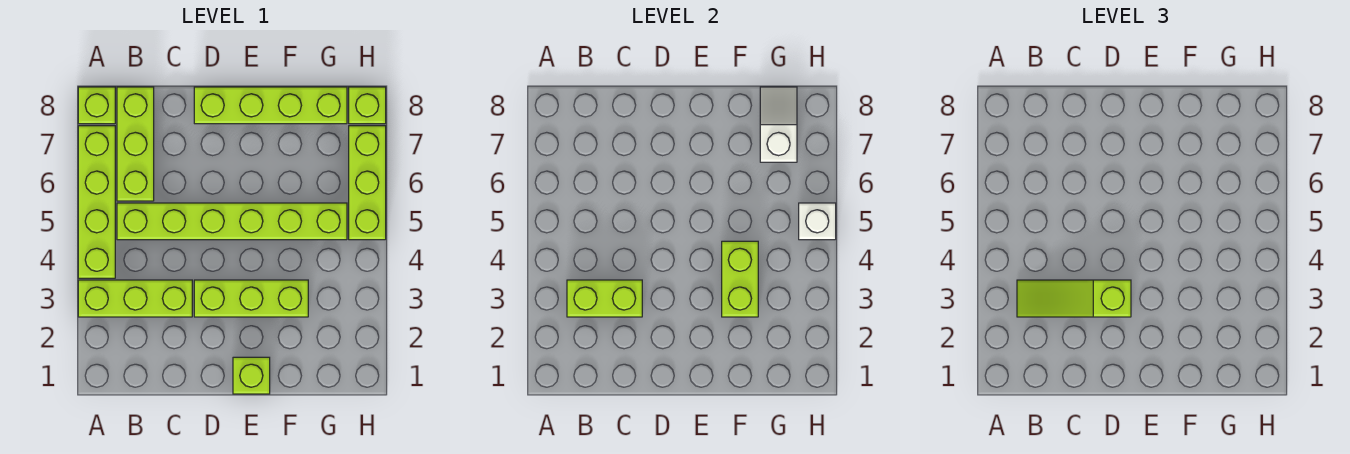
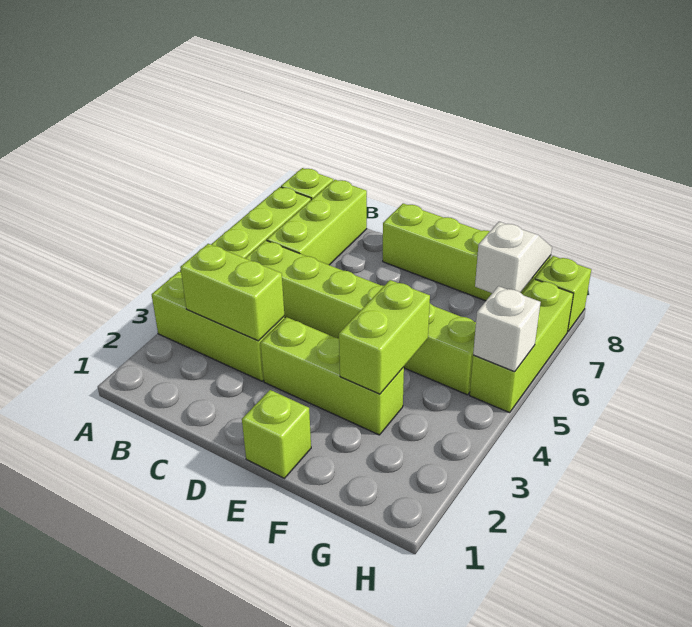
lime 1x3 slope [1017,280,1131,317] -> none

